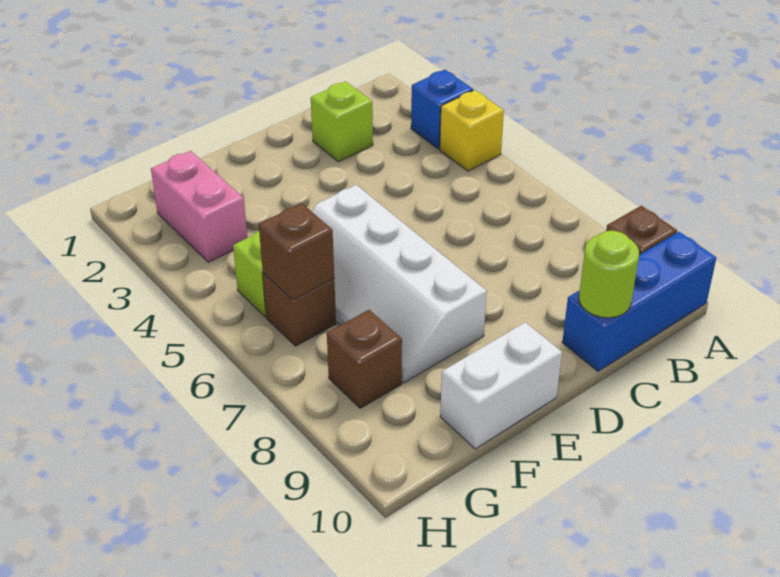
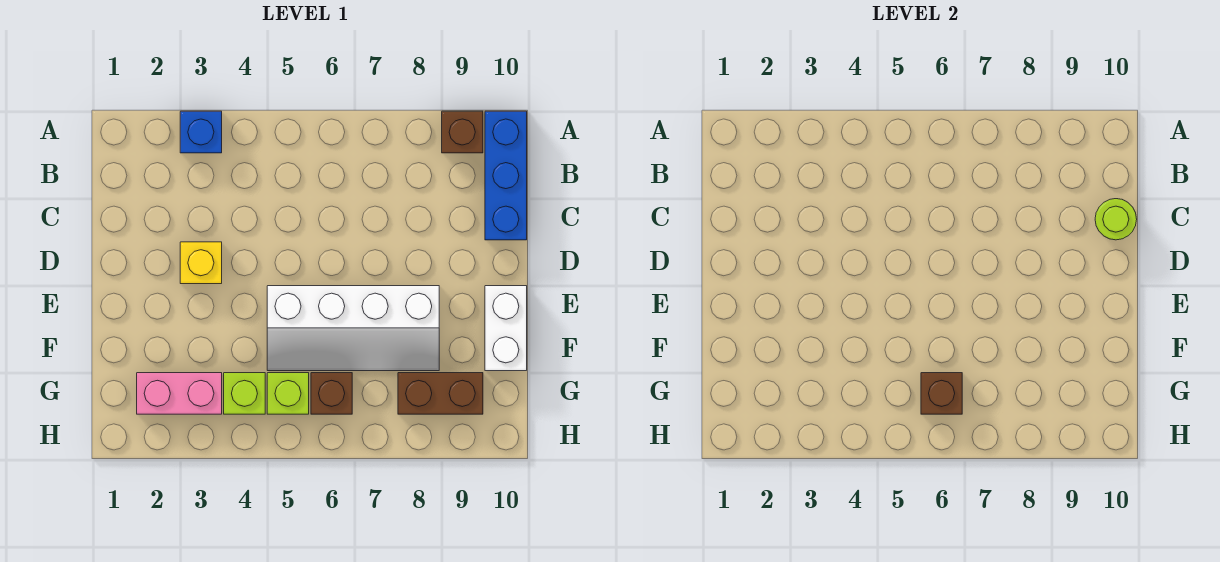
yellow 1x1 brick [440,90,504,171] -> yellow 1x1 brick moved to [180,242,222,284]
lime 1x1 brick [311,81,373,162] -> lime 1x1 brick moved to [224,373,265,414]
brown 1x1 brick [327,310,402,408] -> brown 1x2 brick [398,373,483,414]

